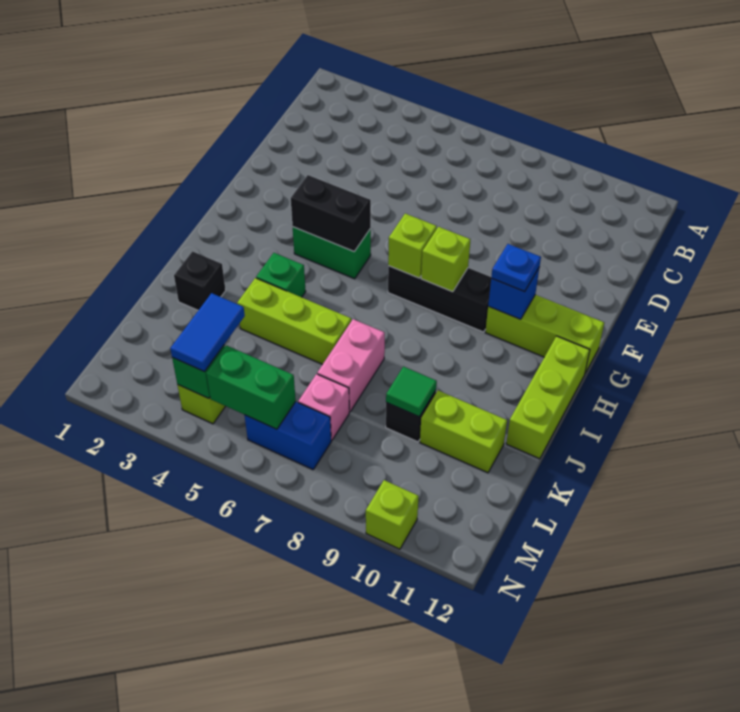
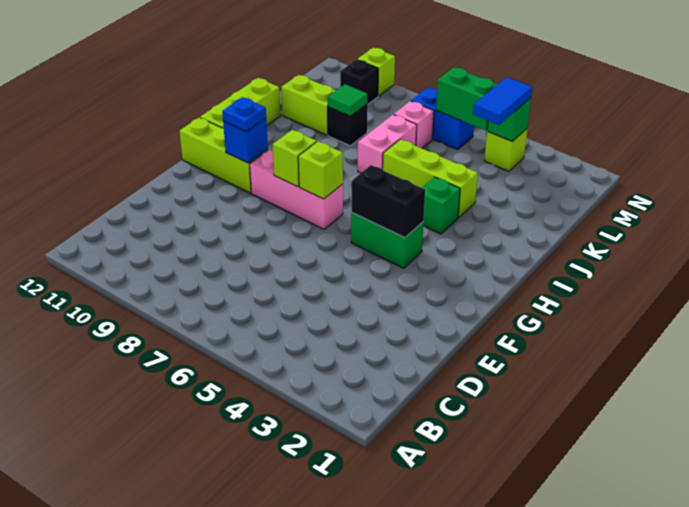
black 1x3 brick [388,266,492,332] -> pink 1x3 brick [250,150,343,229]
black 1x1 brick [174,251,226,310] -> black 1x1 brick moved to [340,60,378,104]

